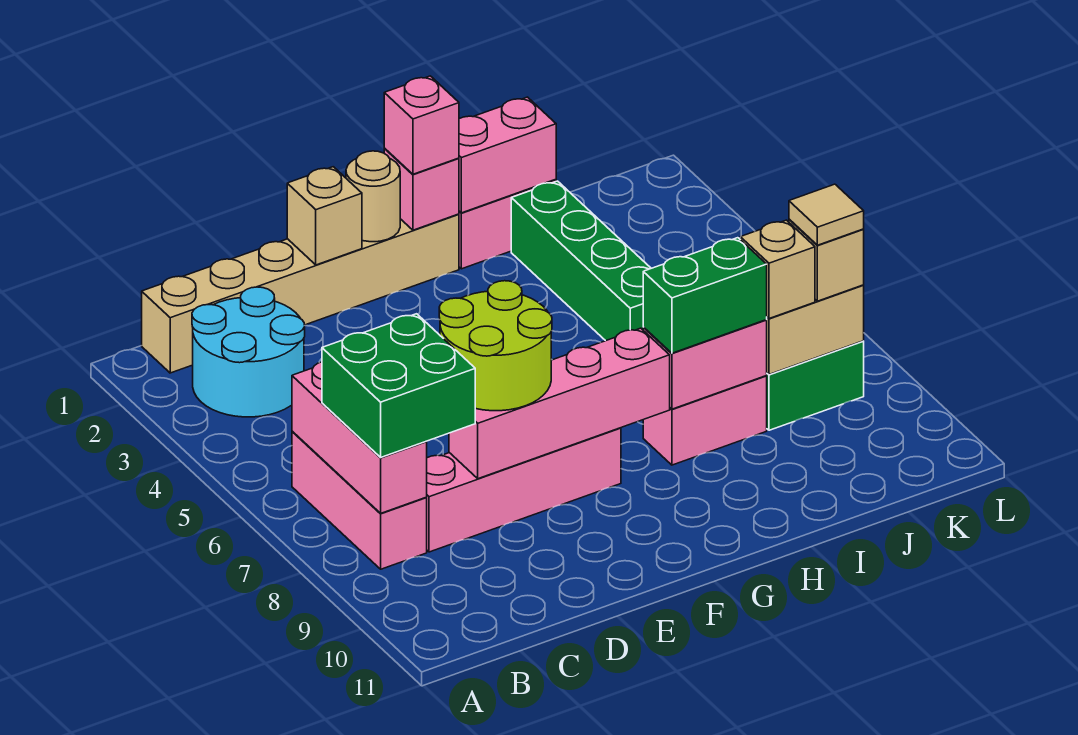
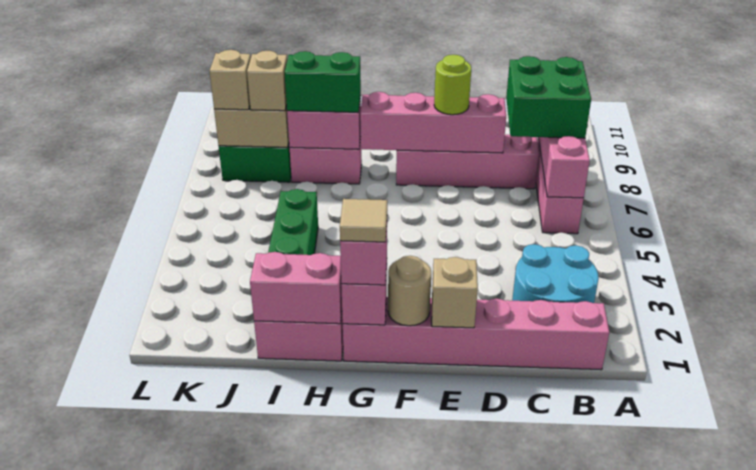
tan 1x6 brick [142,214,459,373] -> pink 1x6 brick [343,297,609,370]
lime 2x2 round brick [439,281,552,411] -> lime 1x1 round brick [434,55,471,115]
tan 1x1 tile [789,184,864,245] -> tan 1x1 tile moved to [340,199,387,242]

